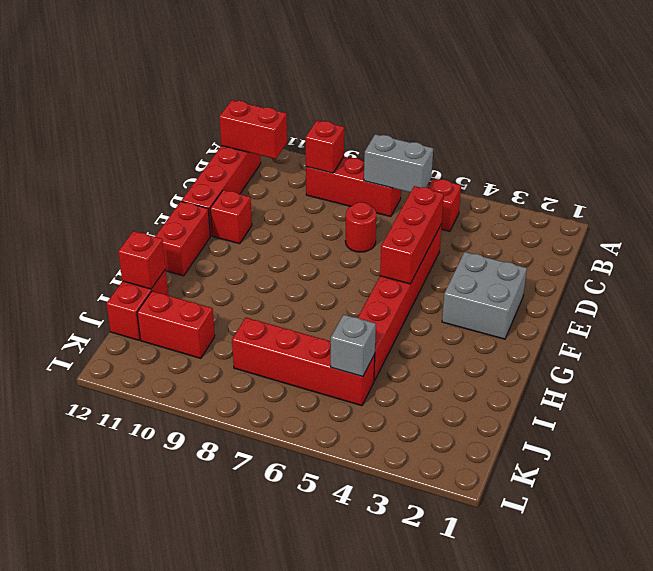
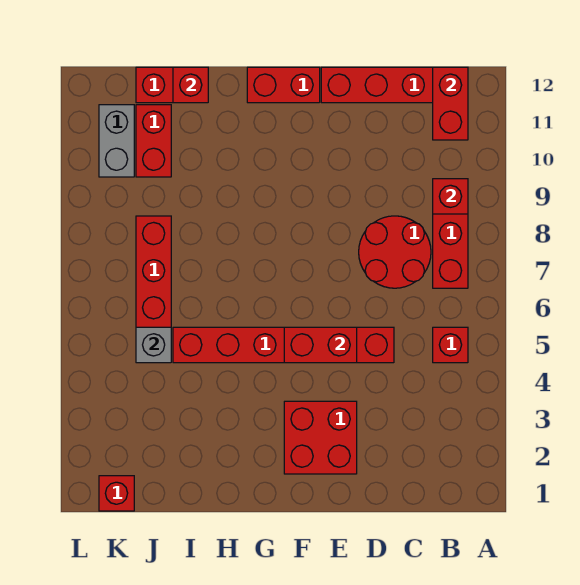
grey 1x2 brick [364,134,433,192] -> grey 1x2 brick moved to [99,105,134,177]
red 1x3 brick [380,186,444,284] -> red 1x2 brick [284,327,357,363]
red 1x1 round brick [345,202,376,252] -> red 2x2 round brick [359,216,431,288]
grey 2x2 brick [442,252,527,339] -> red 2x2 brick [284,401,357,474]
red 1x1 brick [210,190,252,244] -> red 1x1 brick moved to [99,476,134,511]

